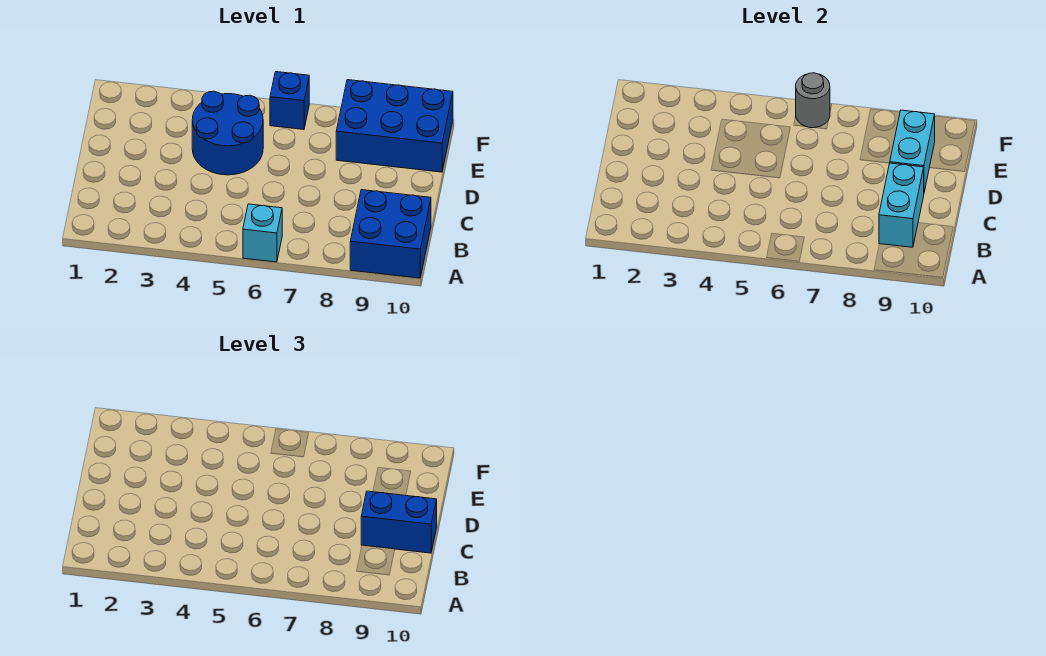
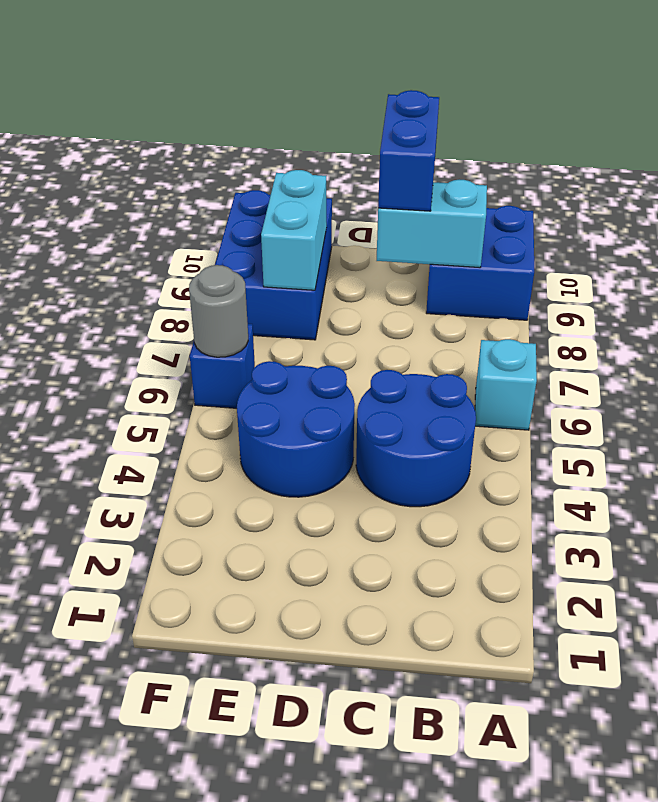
none -> blue 2x2 round brick [356,370,476,507]
cyan 1x2 brick [890,110,935,192] -> cyan 1x2 brick turned to [261,170,327,290]

